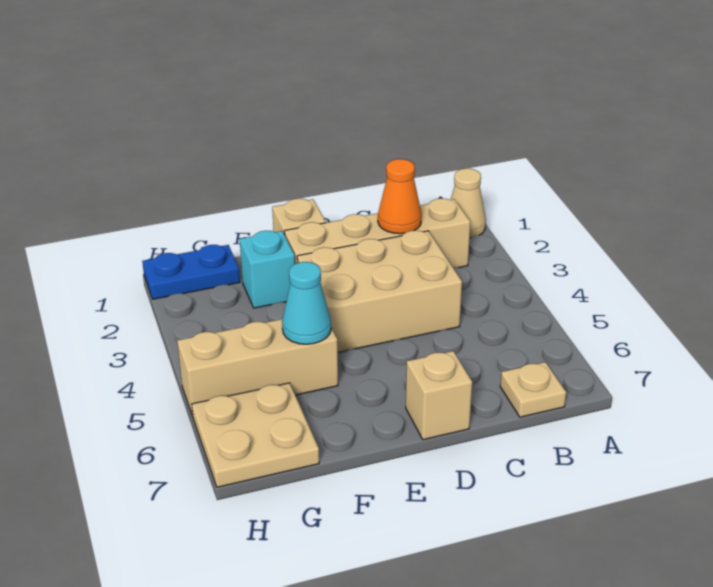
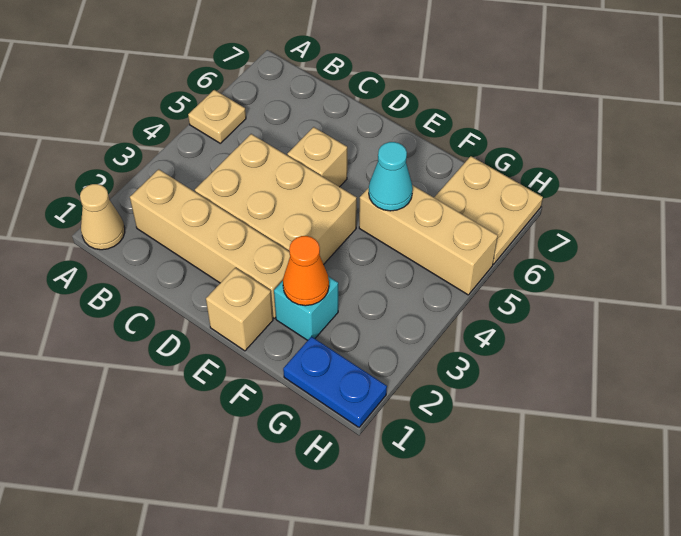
tan 1x1 plate [500,362,566,417] -> tan 1x1 plate moved to [188,90,246,143]
orange 1x1 cone [378,159,422,234] -> orange 1x1 cone moved to [283,236,329,306]
tan 1x1 brick [406,351,472,440] -> tan 1x1 brick moved to [287,127,347,187]

